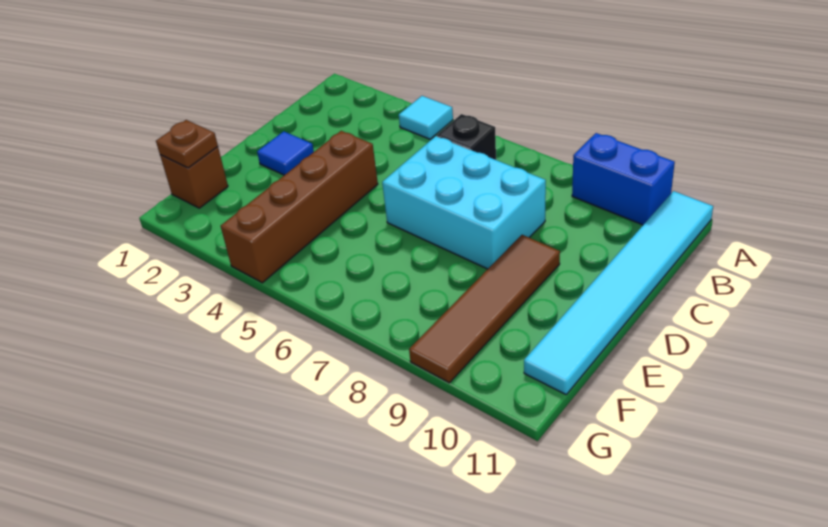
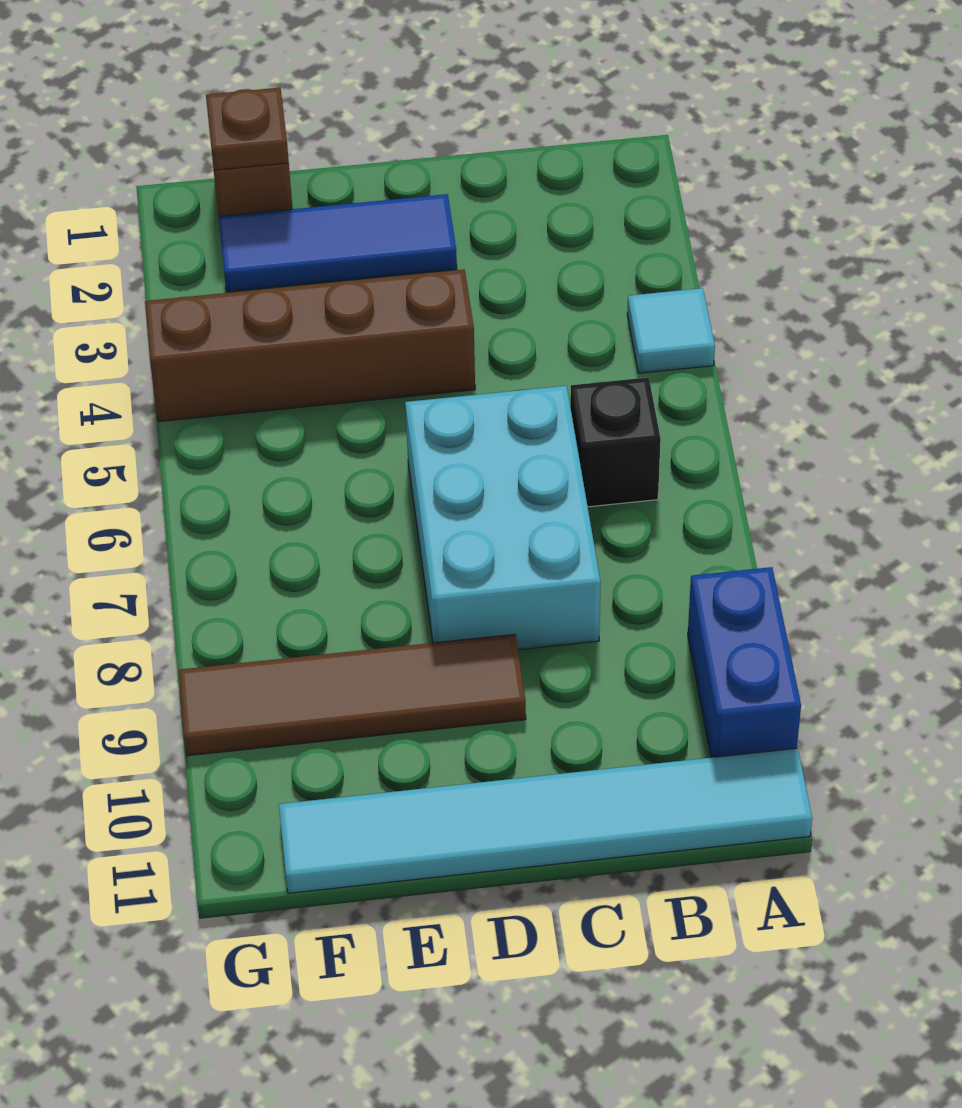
blue 1x1 tile [257,131,314,175] -> blue 1x3 tile [219,194,457,292]

